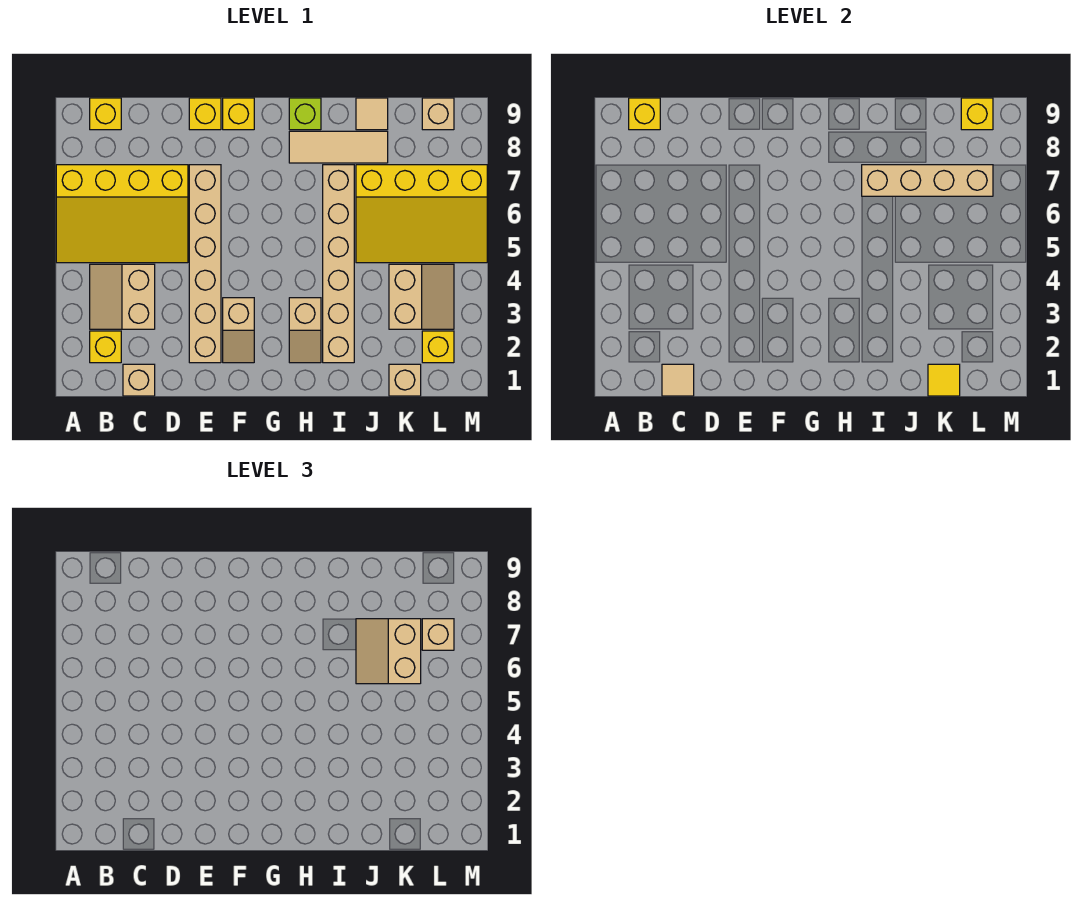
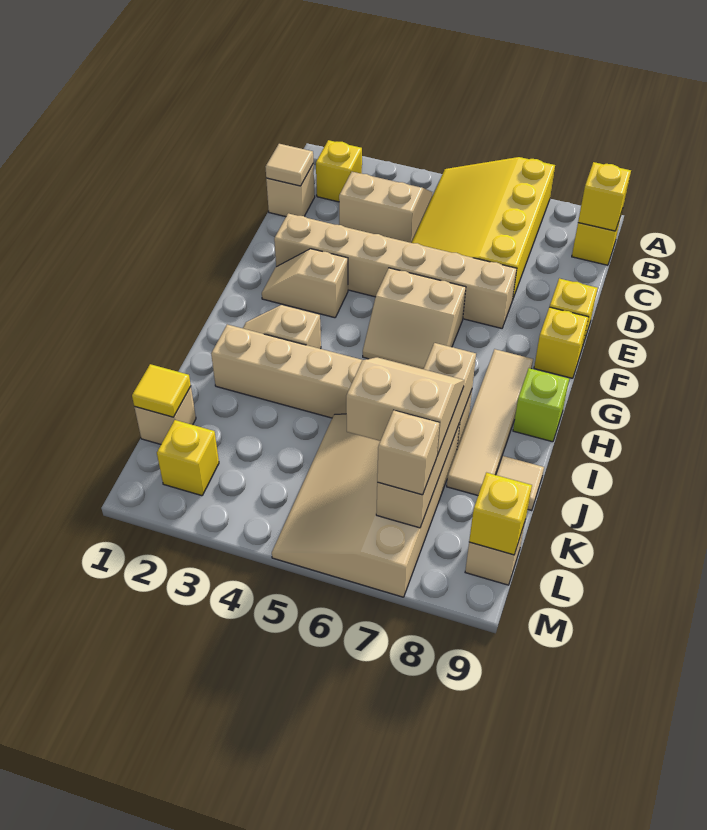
tan 1x3 tile [289,131,388,163] -> tan 1x4 tile [447,349,533,495]
yellow 3x4 slope [356,165,487,263] -> tan 3x4 slope [272,414,460,597]
tan 2x2 slope [389,264,454,329] -> tan 2x2 slope moved to [363,268,466,369]

